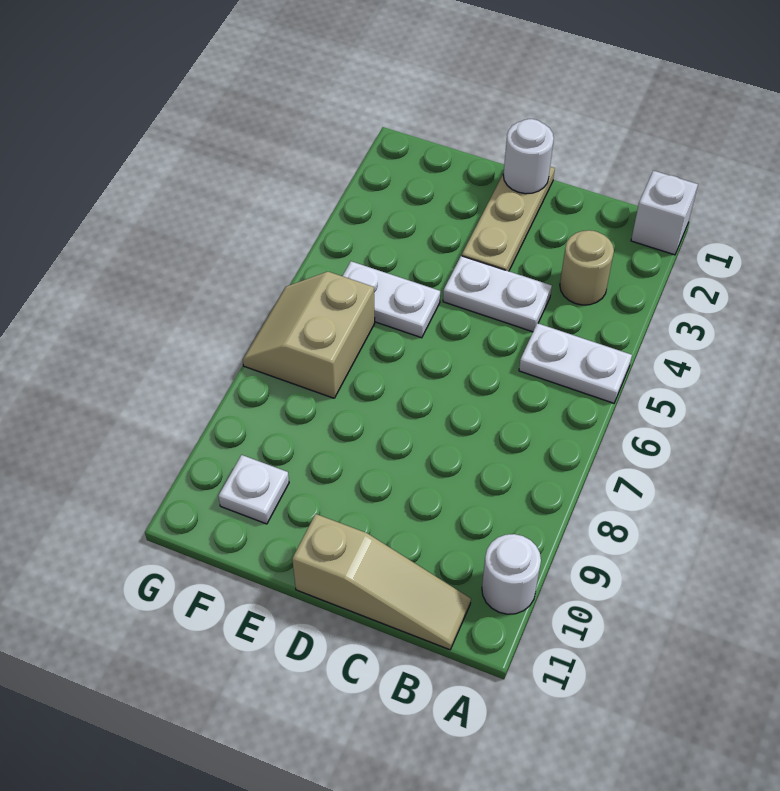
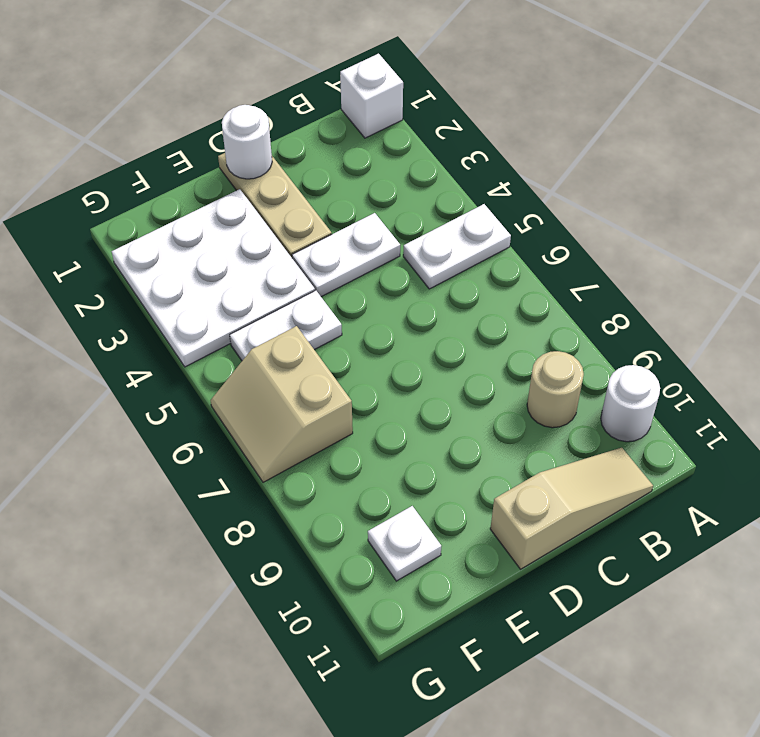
tan 1x1 round brick [560,230,614,305] -> tan 1x1 round brick moved to [527,351,584,428]
none -> white 3x3 plate [112,189,315,367]

